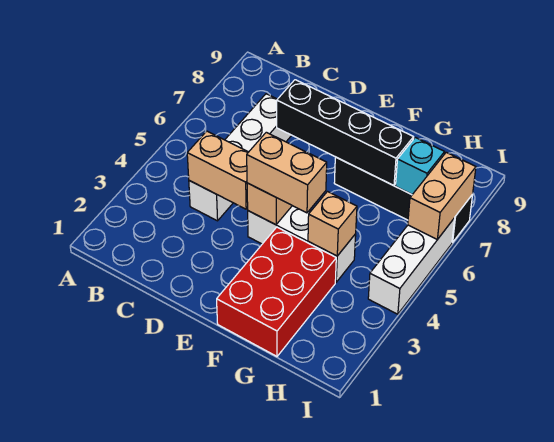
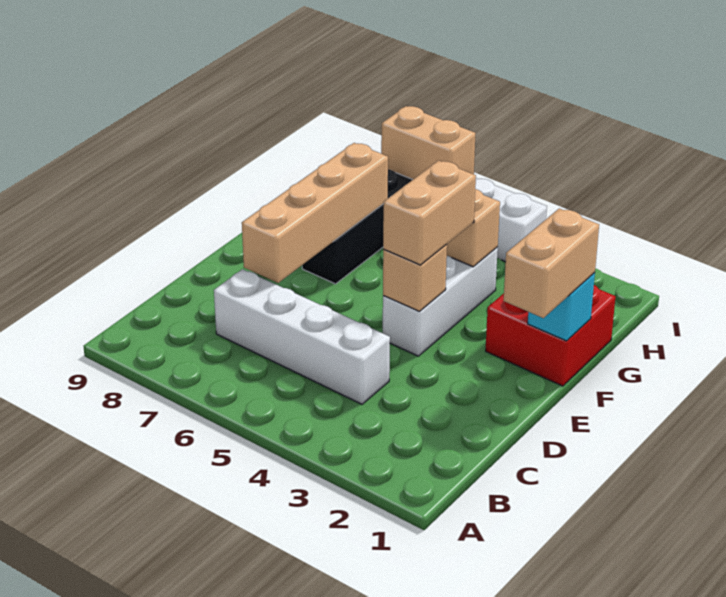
tan 1x2 brick [187,131,248,209] -> tan 1x2 brick moved to [503,209,599,318]
black 1x4 brick [277,80,414,186] -> tan 1x4 brick [242,143,388,283]
red 2x3 brick [217,227,336,356] -> red 2x2 brick [486,285,616,386]
cyan 1x1 brick [396,137,445,195] -> cyan 1x1 brick moved to [528,273,595,341]

